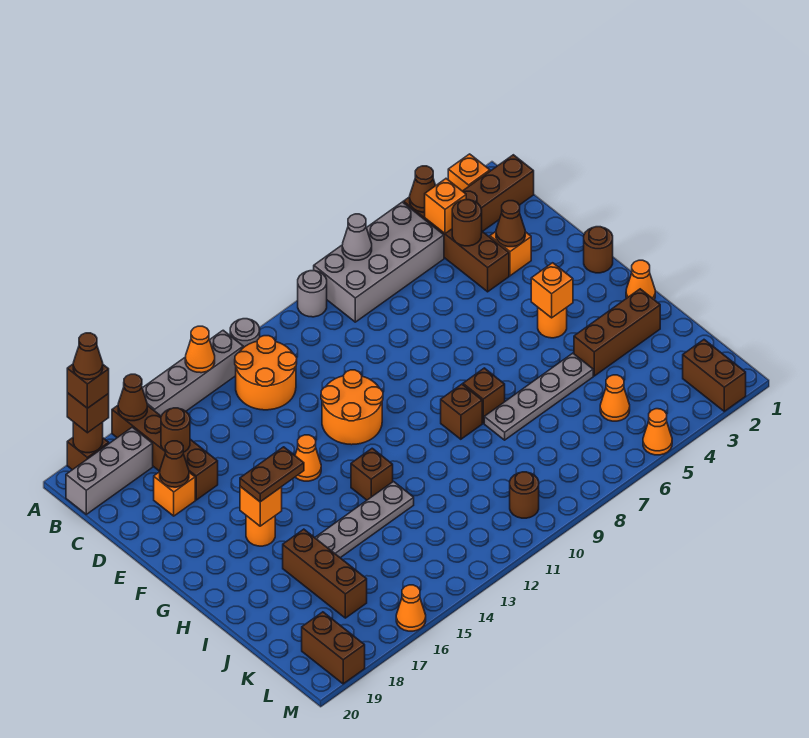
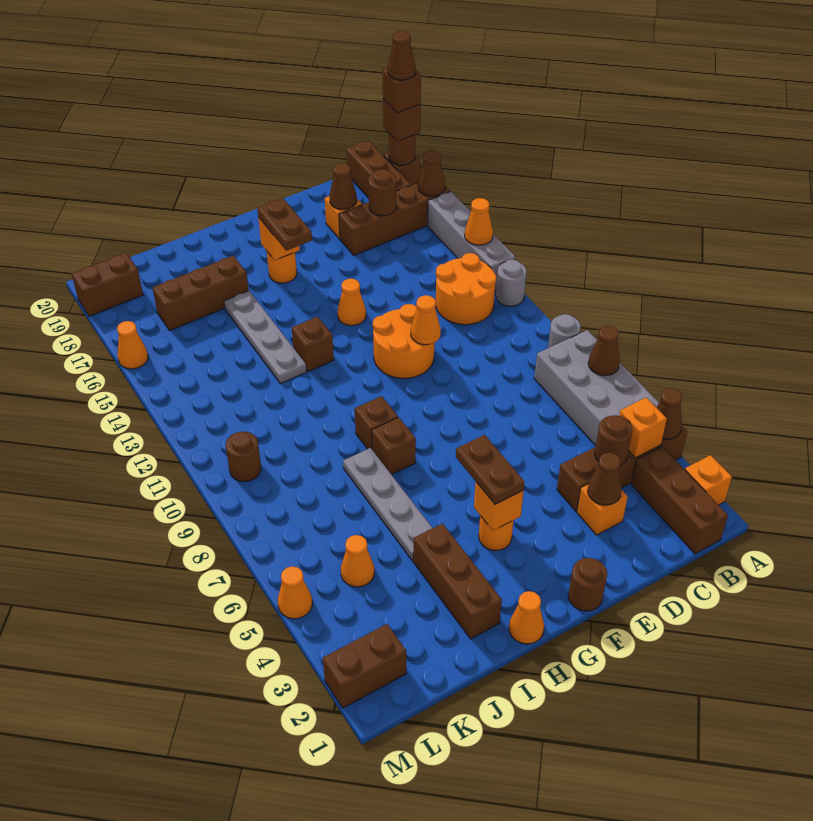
grey 1x1 cone [342,214,372,260] -> brown 1x1 cone [588,326,620,376]
grey 1x3 brick [66,427,153,514] -> brown 1x3 brick [346,140,411,198]
none -> orange 1x1 cone [411,295,441,345]
none -> brown 1x2 plate [456,435,525,504]

